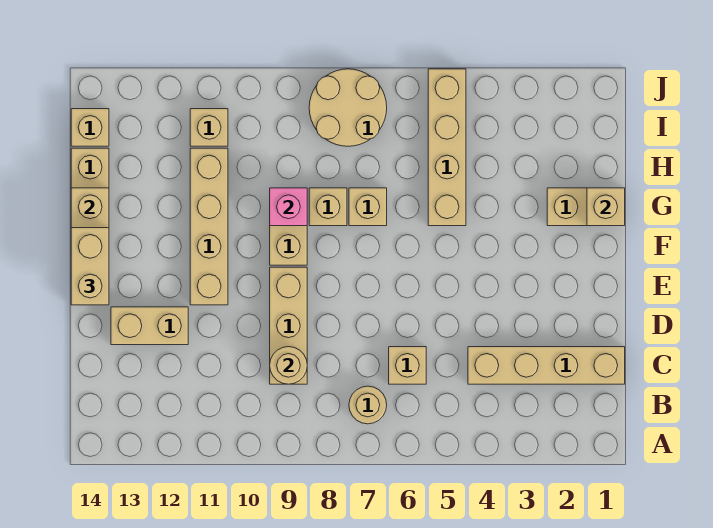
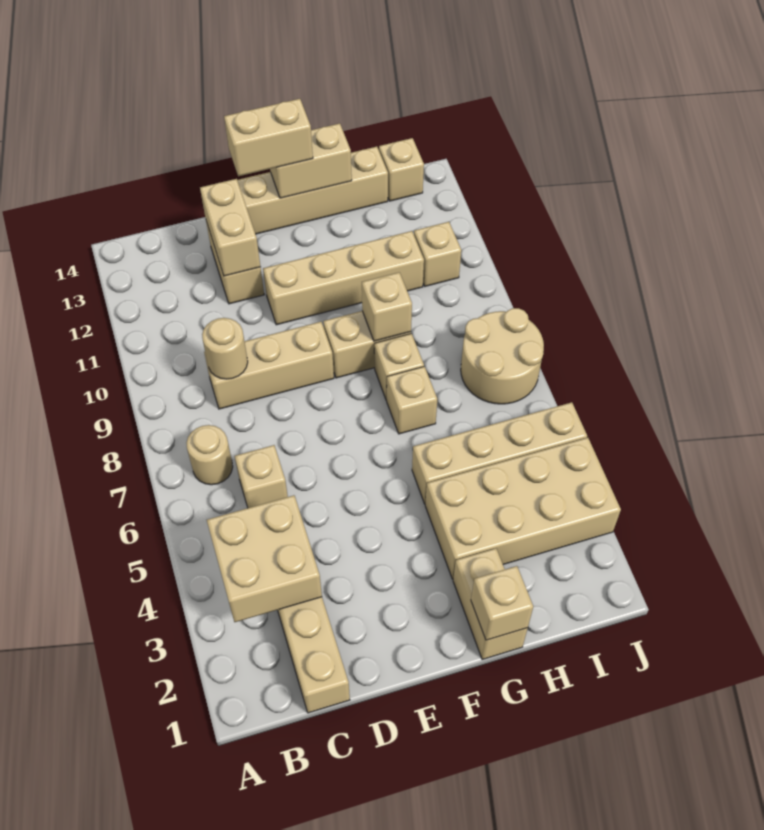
none -> tan 2x2 brick [207,495,322,622]
none -> tan 1x2 brick [200,179,260,276]
none -> tan 2x4 brick [425,438,621,579]
pink 1x1 brick [270,188,307,226] -> tan 1x1 brick [362,272,412,341]

